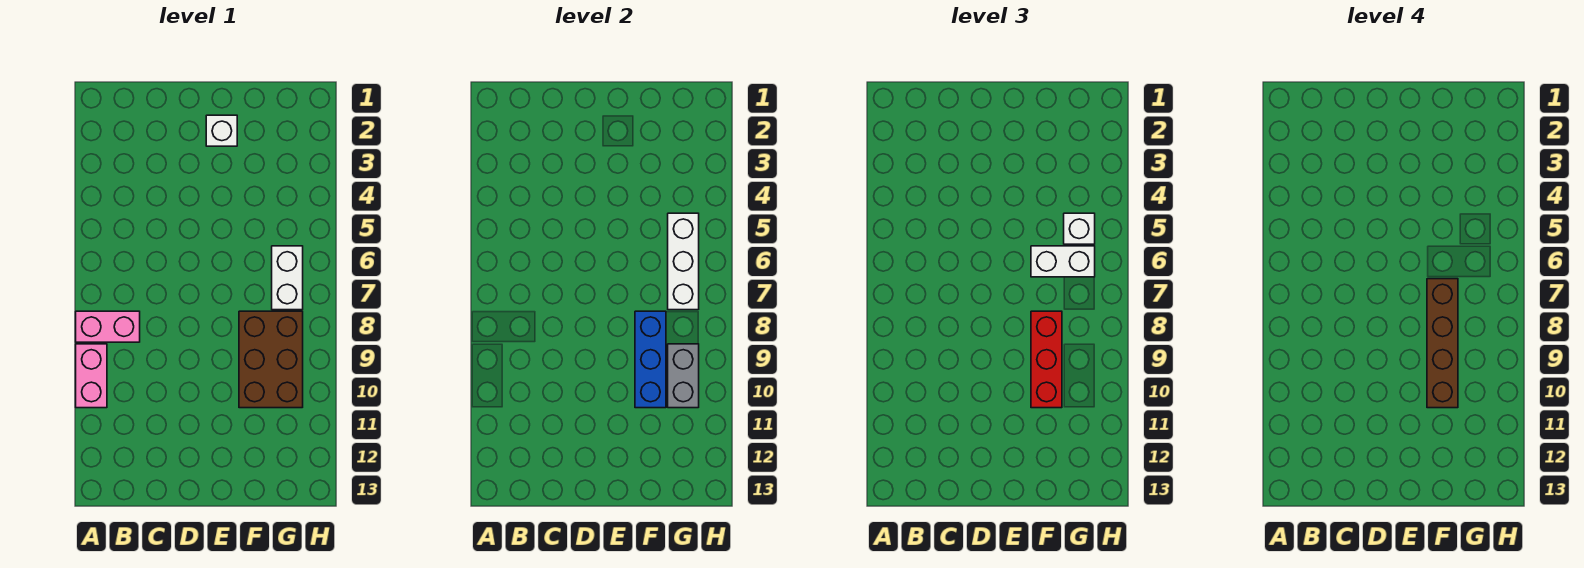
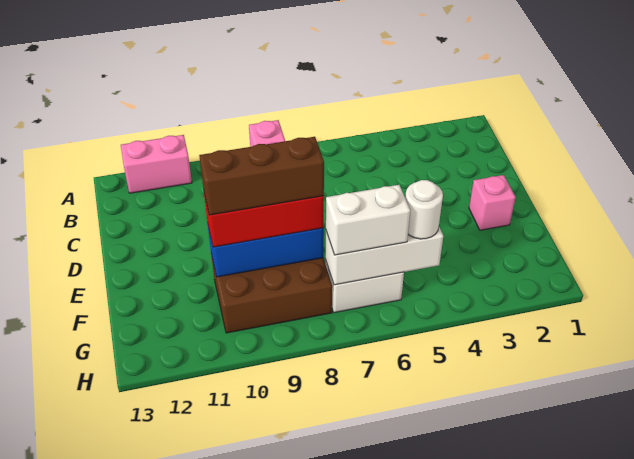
pink 1x2 brick [76,344,107,408] -> pink 1x2 brick moved to [121,135,192,193]
white 1x1 brick [206,115,237,146] -> pink 1x1 brick [469,175,516,230]
white 1x2 brick [1031,246,1095,277] -> white 1x2 brick turned to [326,185,410,255]
brown 1x4 brick [1427,279,1458,408] -> brown 1x3 brick [199,137,324,215]
white 1x1 brick [1064,213,1095,244] -> white 1x1 round brick [405,180,443,239]
grey 1x2 brick [668,344,699,408] -> none

